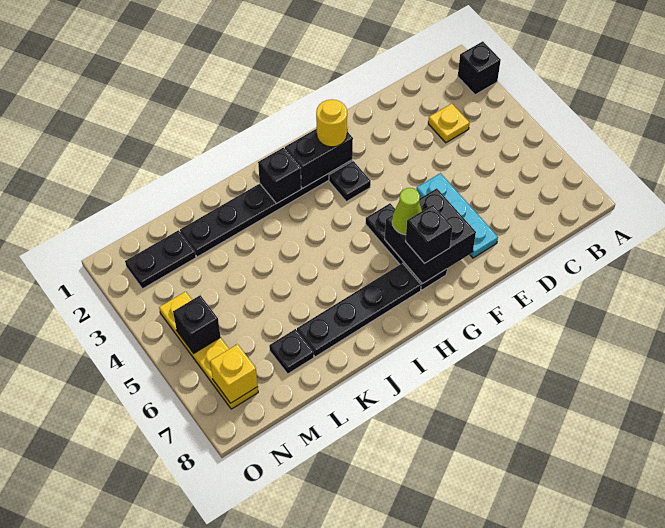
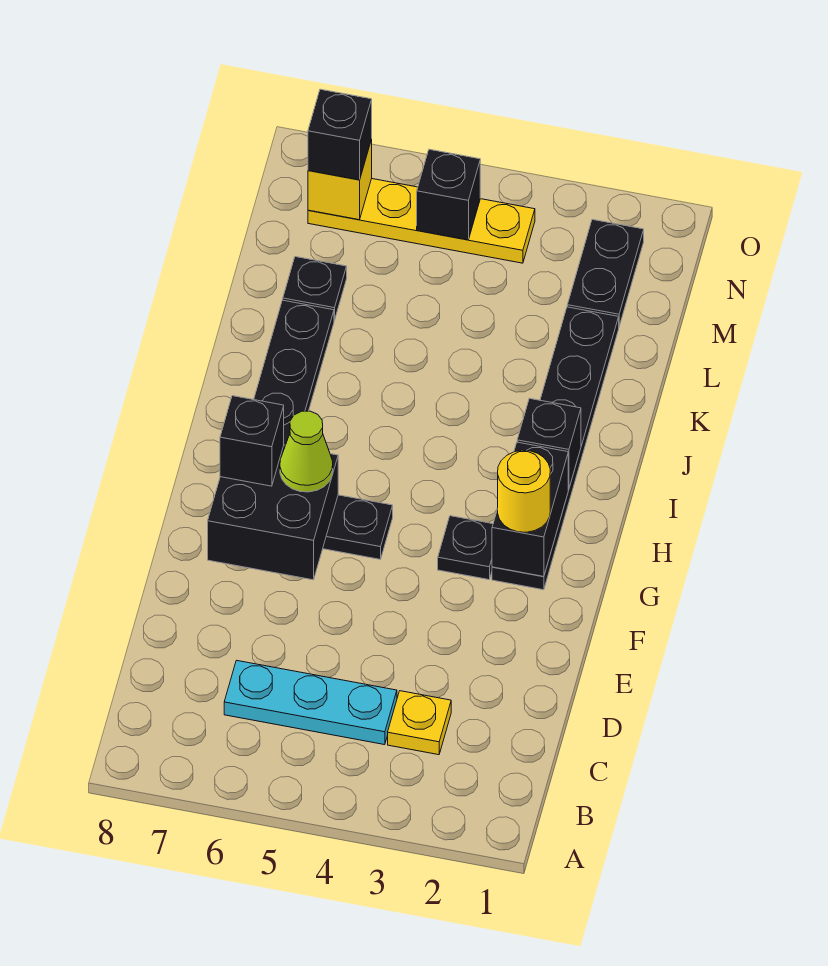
black 1x1 brick [458,41,501,95] -> black 1x1 brick moved to [308,89,372,180]
cyan 1x3 plate [417,173,498,258] -> cyan 1x3 plate moved to [224,660,397,745]

